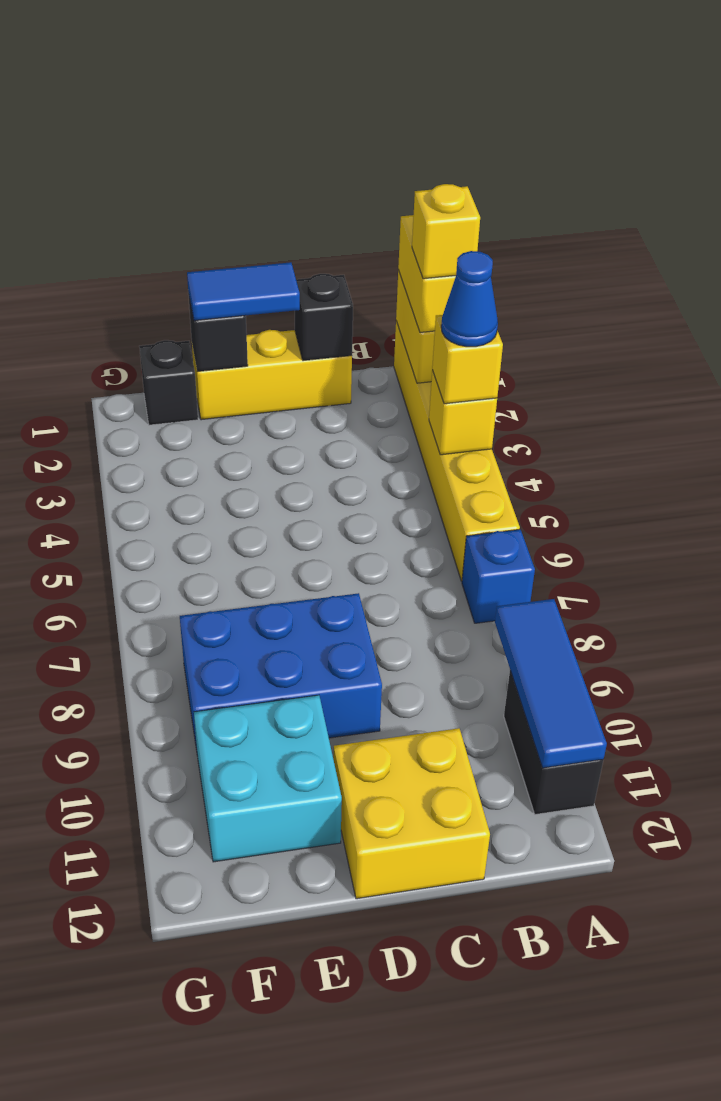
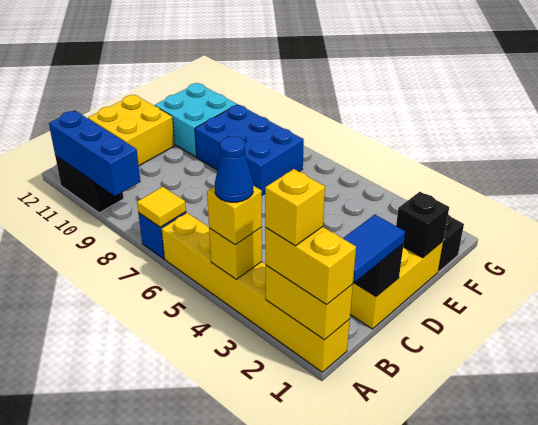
none -> yellow 1x1 tile [137,187,186,227]
blue 1x3 tile [495,599,607,768] -> blue 1x3 brick [49,110,141,196]
blue 1x2 tile [187,262,300,321] -> blue 1x2 tile moved to [343,215,405,283]
blue 2x3 brick [180,593,382,750] -> blue 2x3 brick turned to [195,105,304,195]

